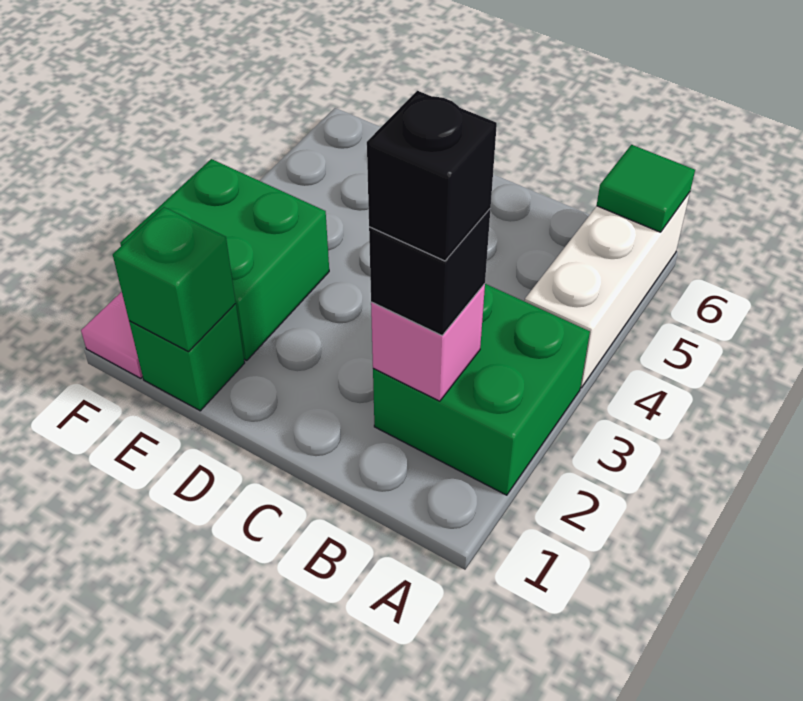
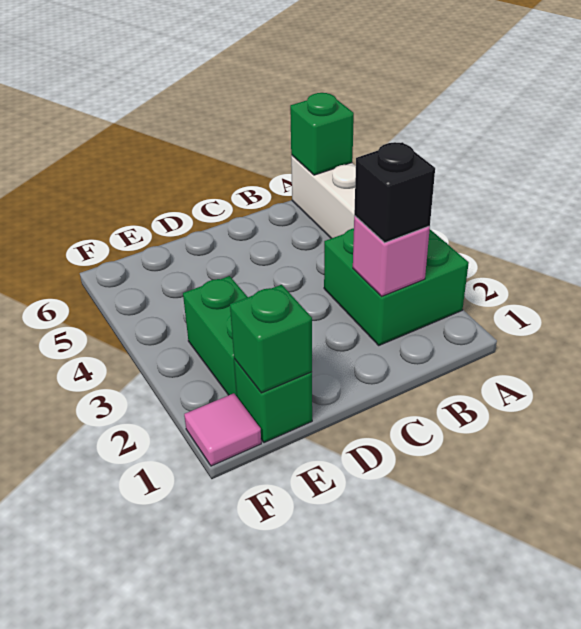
green 1x1 tile [597,145,695,232] -> green 1x1 brick [290,93,354,175]
black 1x1 brick [367,91,497,261] -> none
green 2x2 brick [120,159,329,361] -> green 1x2 brick [183,276,247,396]

